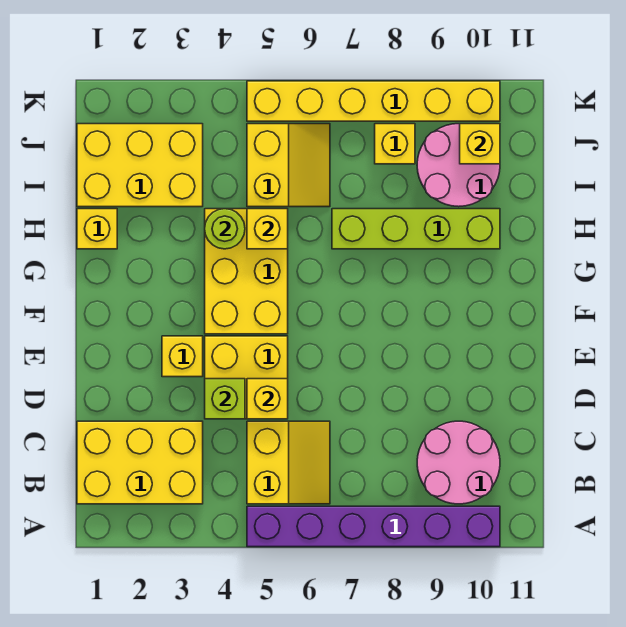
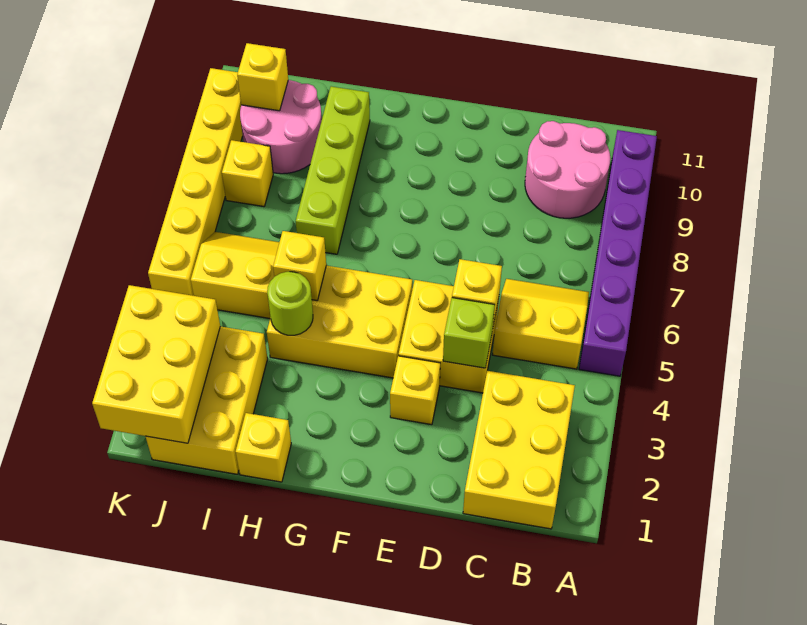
none -> yellow 2x3 brick [92,285,220,443]

